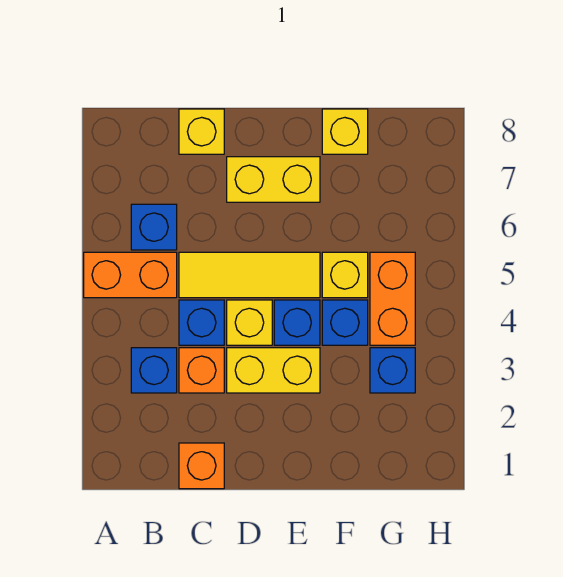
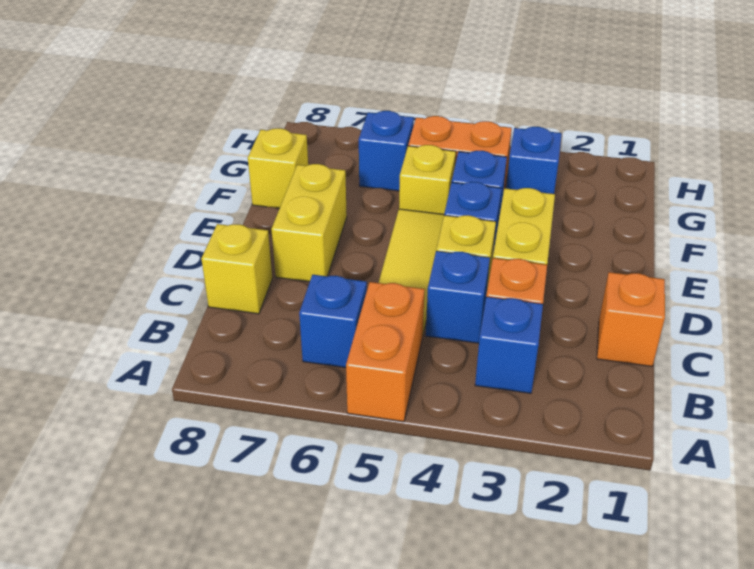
none -> blue 1x1 brick [359,111,414,191]

